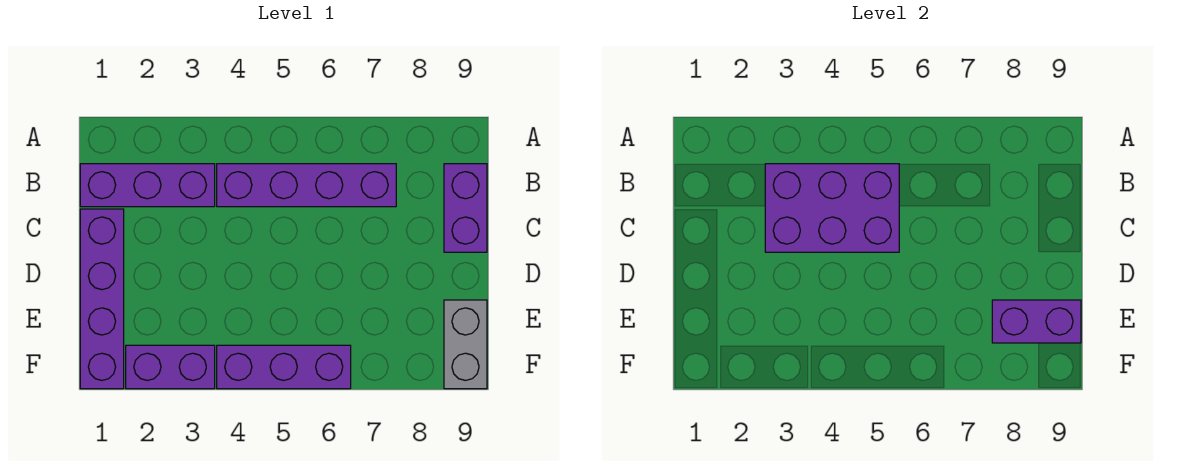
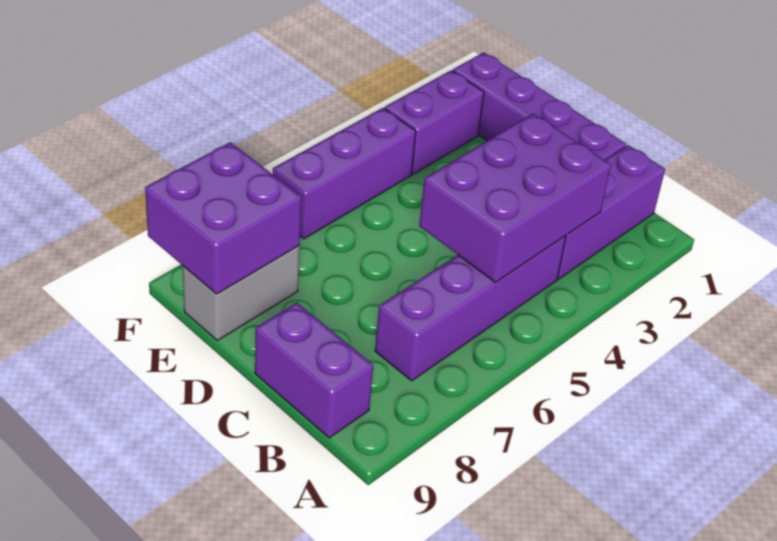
purple 1x2 brick [992,300,1081,343] -> purple 2x2 brick [145,142,301,294]
grey 1x2 brick [444,300,487,389] -> grey 1x2 brick turned to [183,246,300,341]

